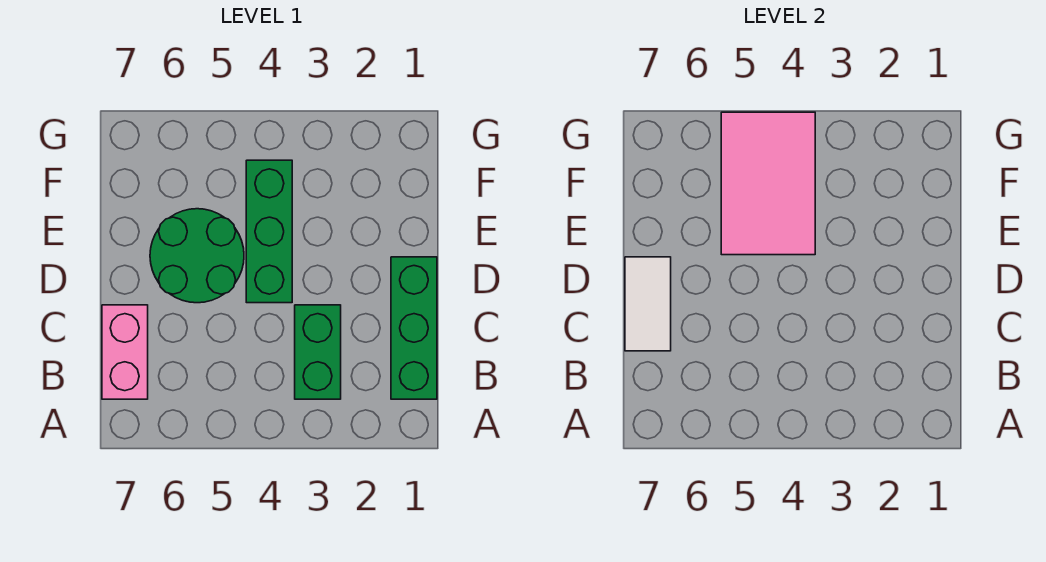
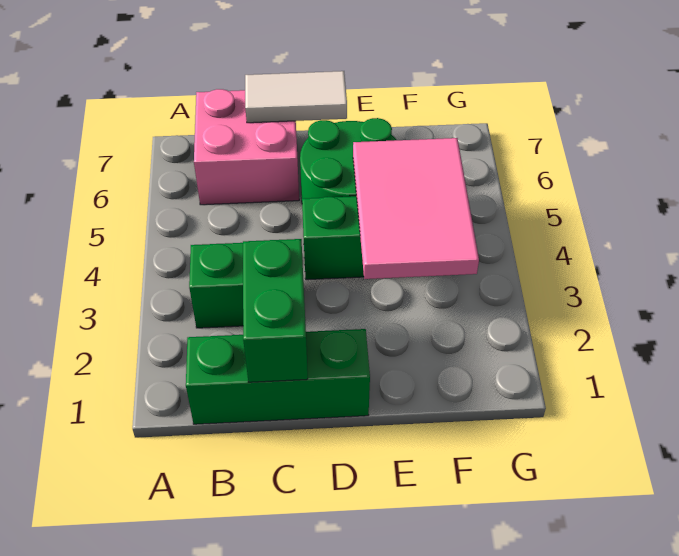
pink 1x2 brick [102,305,148,399] -> pink 2x2 brick [194,89,299,205]
none -> green 1x2 brick [243,239,308,382]
pink 2x3 tile [721,112,815,255] -> pink 2x3 tile turned to [353,138,479,279]

